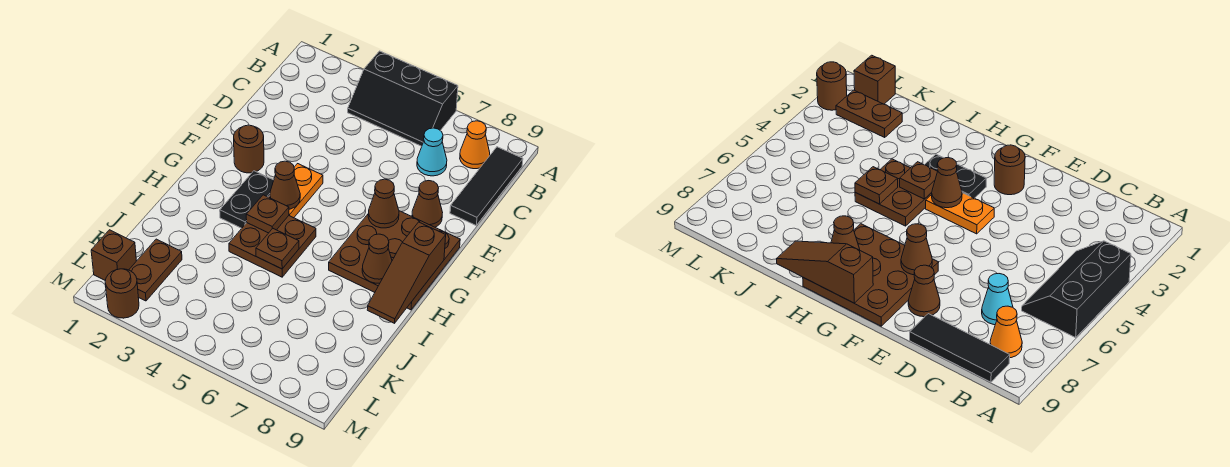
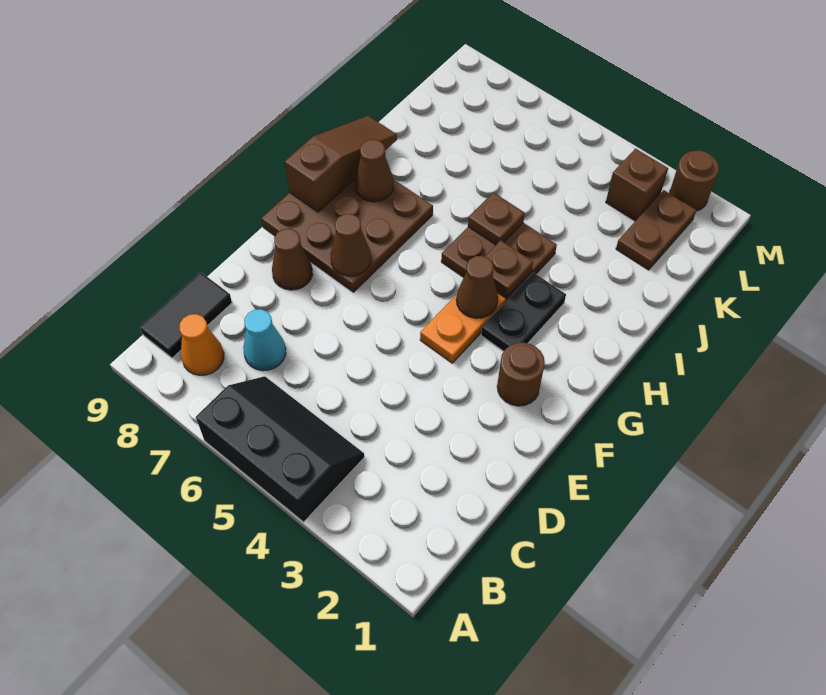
black 1x3 tile [450,147,523,225] -> black 1x2 tile [140,272,232,358]
brown 1x1 brick [91,230,136,281] -> brown 1x1 brick moved to [606,149,668,221]

